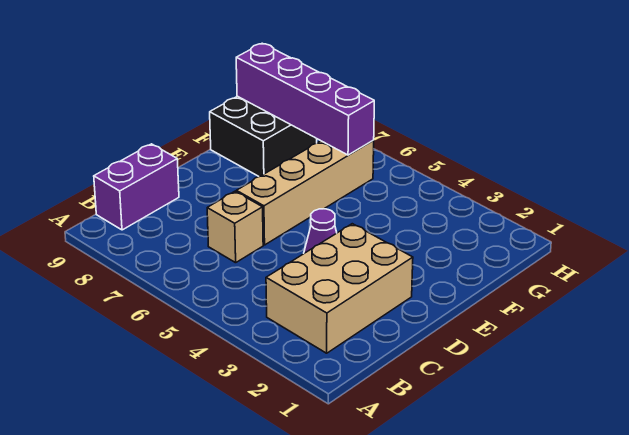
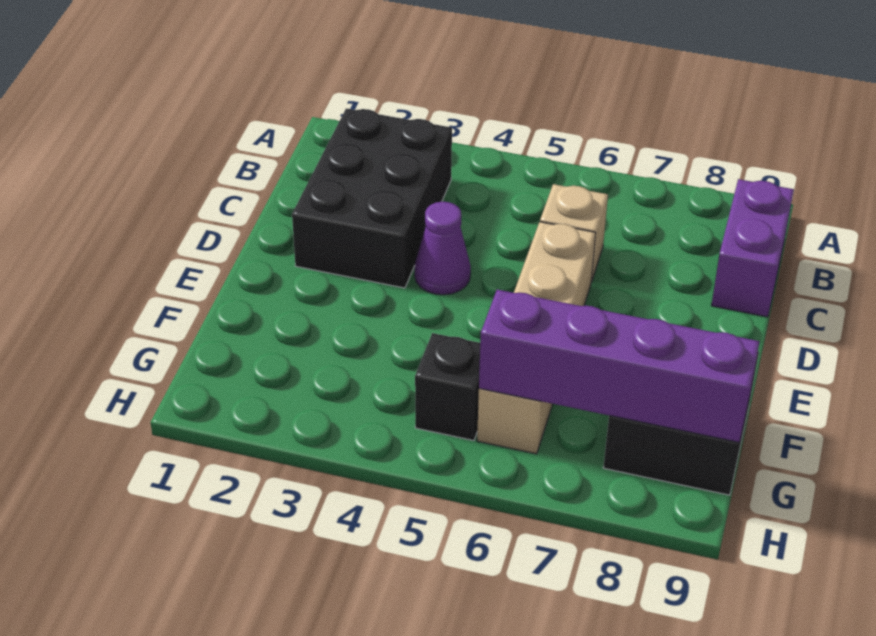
tan 2x3 brick [266,224,413,353] -> black 2x3 brick [292,108,452,288]
none -> black 1x1 brick [415,333,480,441]

